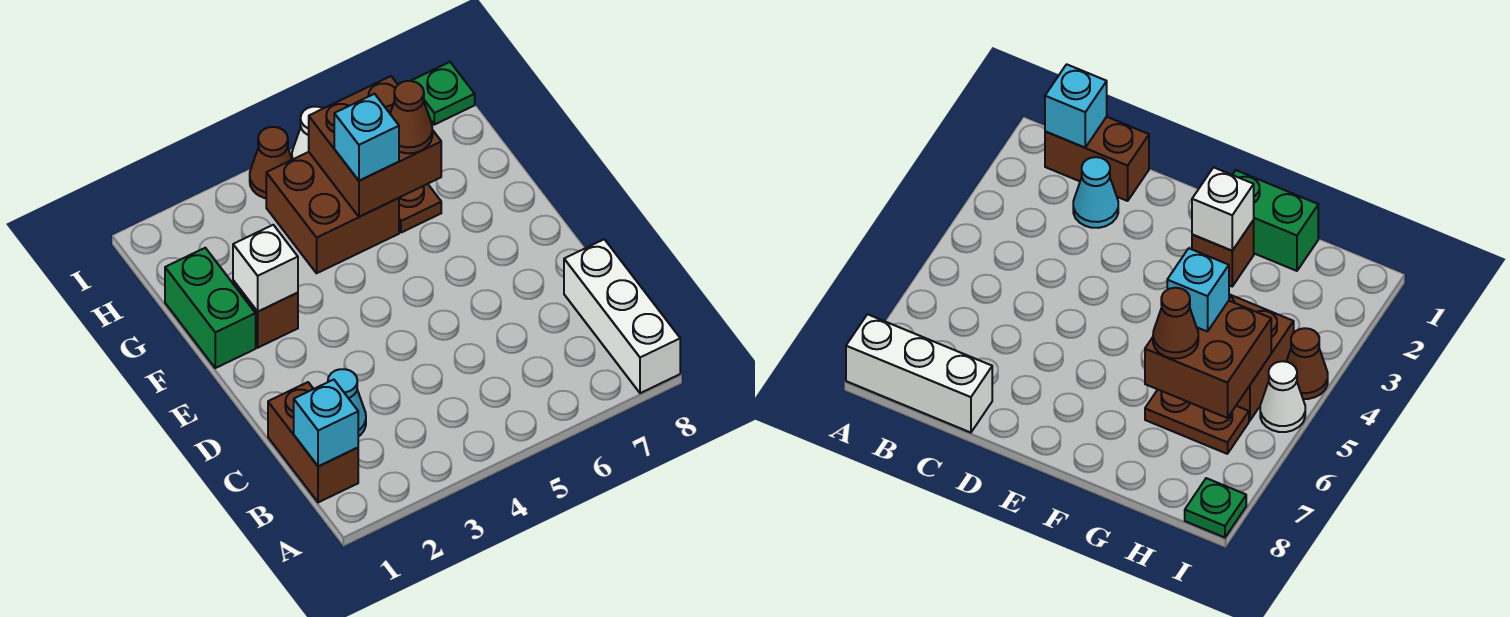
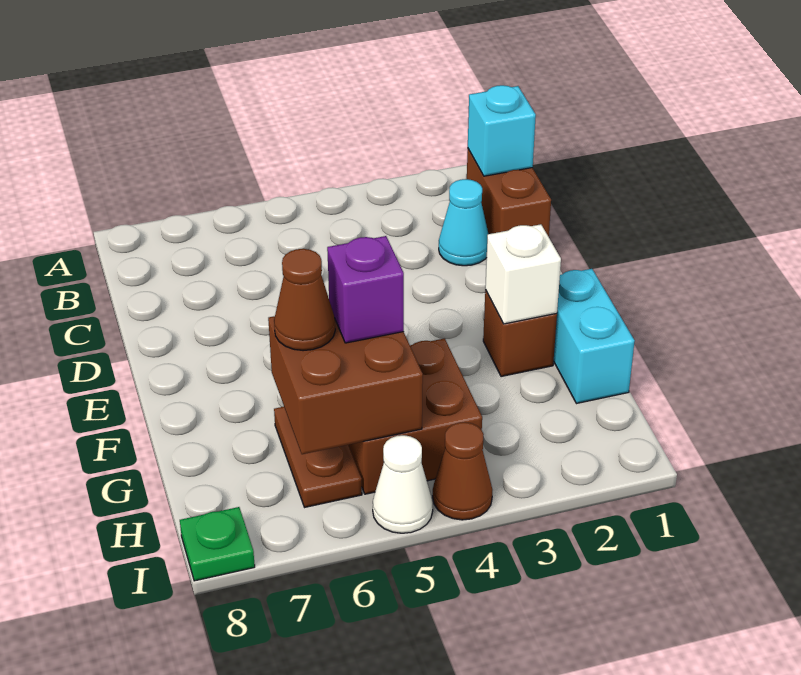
white 1x3 brick [564,239,680,393] -> none
green 1x2 brick [165,248,256,368] -> cyan 1x2 brick [554,269,635,404]
cyan 1x1 brick [334,94,399,181] -> purple 1x1 brick [327,236,404,343]

